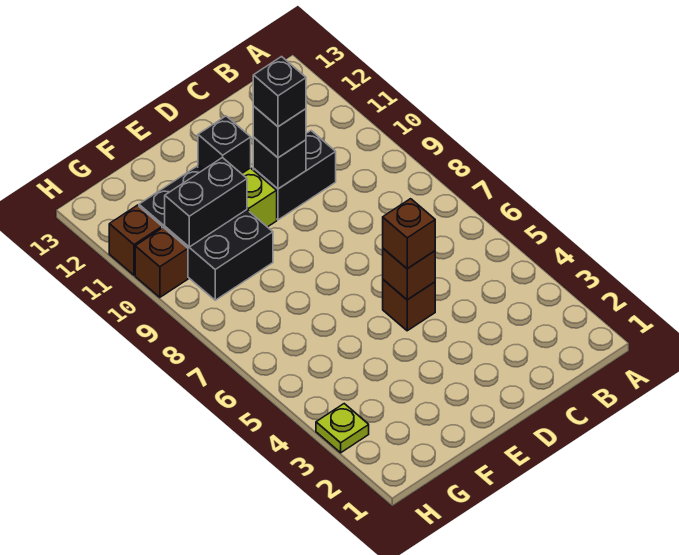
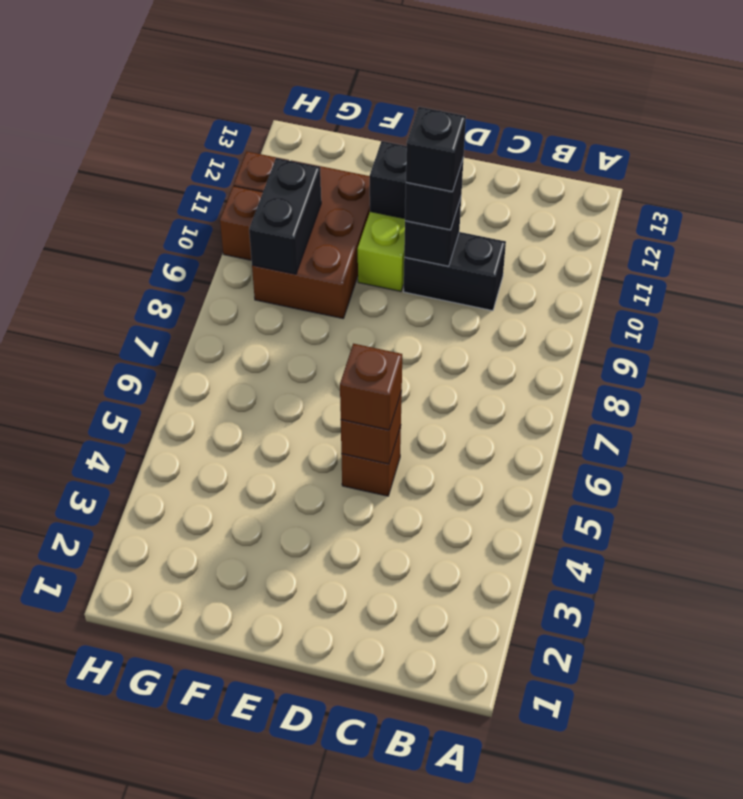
black 2x3 brick [139,167,273,300] -> brown 2x3 brick [252,160,370,318]
black 1x2 brick [165,157,247,247] -> black 1x2 brick turned to [249,158,321,274]
lime 1x1 plate [316,404,369,453] -> none

